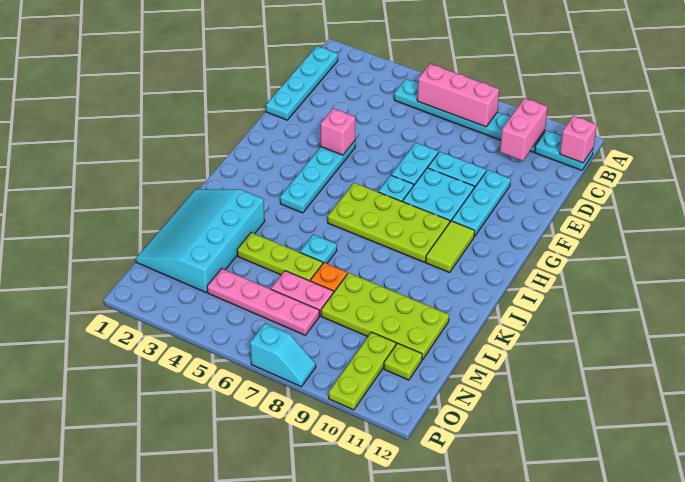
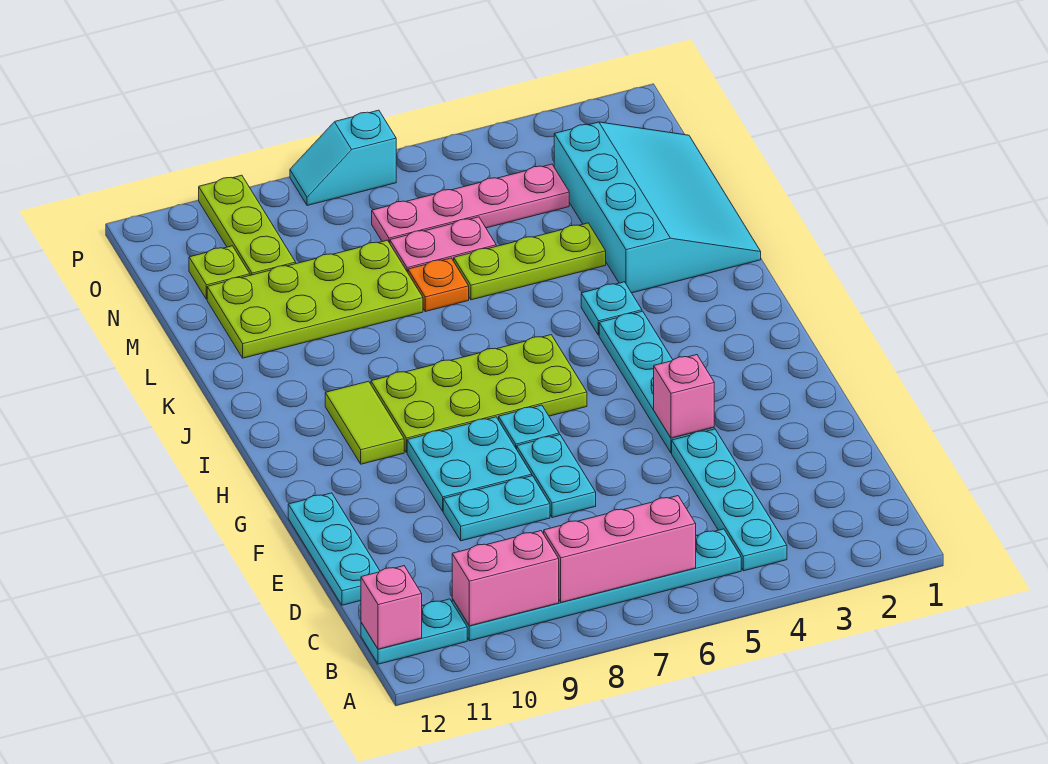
cyan 1x4 plate [266,46,338,120] -> cyan 1x4 plate moved to [672,429,787,571]
pink 1x2 brick [500,98,547,161] -> pink 1x2 brick turned to [452,531,559,626]
cyan 1x3 plate [452,170,511,236] -> cyan 1x3 plate moved to [288,493,380,605]
cyan 1x1 plate [300,235,337,263] -> cyan 1x1 plate moved to [581,282,642,335]

